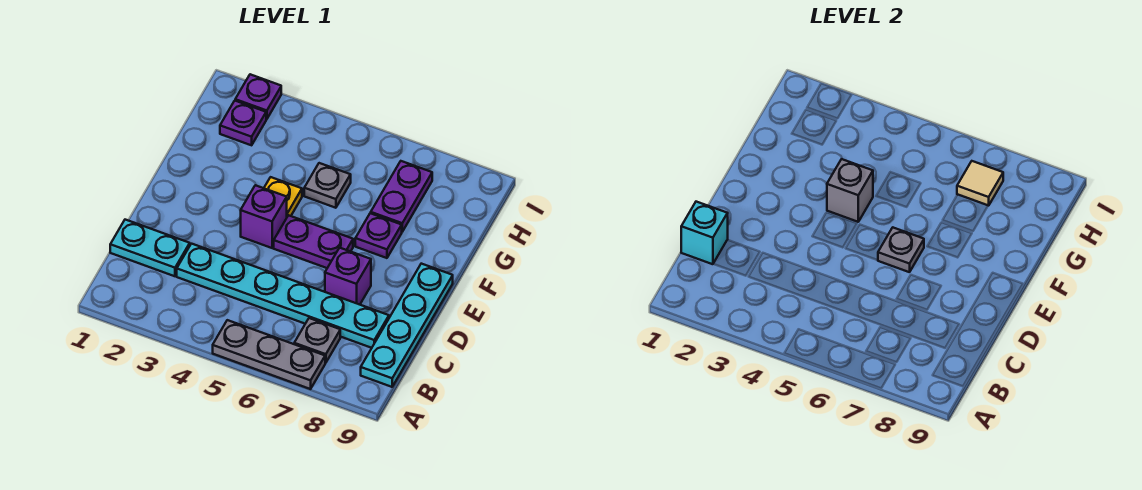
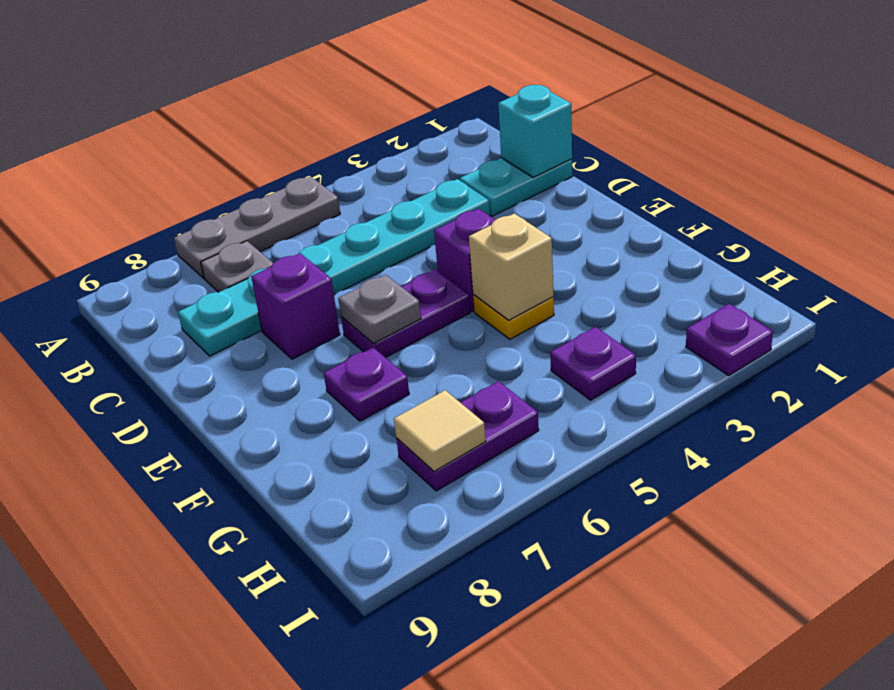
cyan 1x4 plate [361,264,453,387] -> none
grey 1x1 brick [827,159,873,222] -> tan 1x1 brick [469,213,553,320]
grey 1x1 plate [304,163,351,208] -> none
purple 1x2 plate [371,161,432,232] -> purple 1x2 plate turned to [396,381,539,491]
purple 1x1 plate [220,101,266,145] -> purple 1x1 plate moved to [550,327,636,400]

